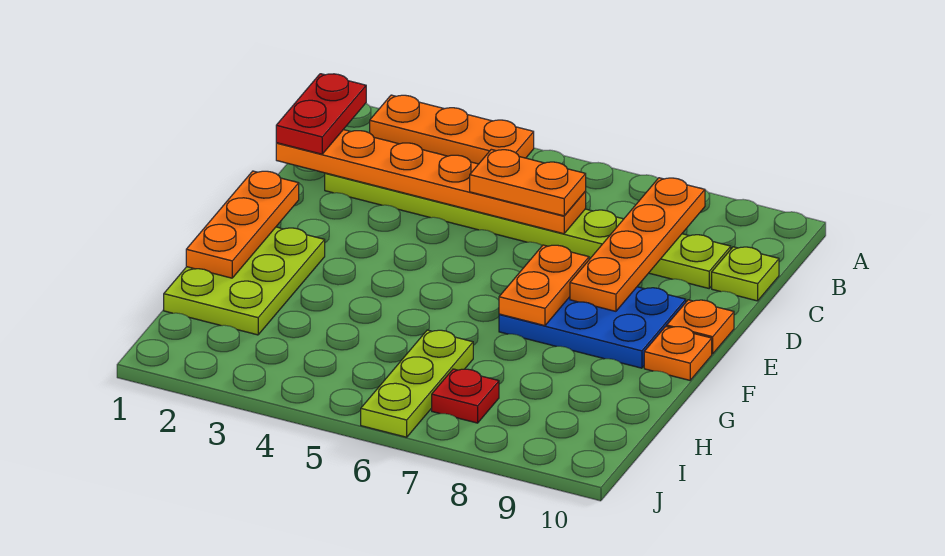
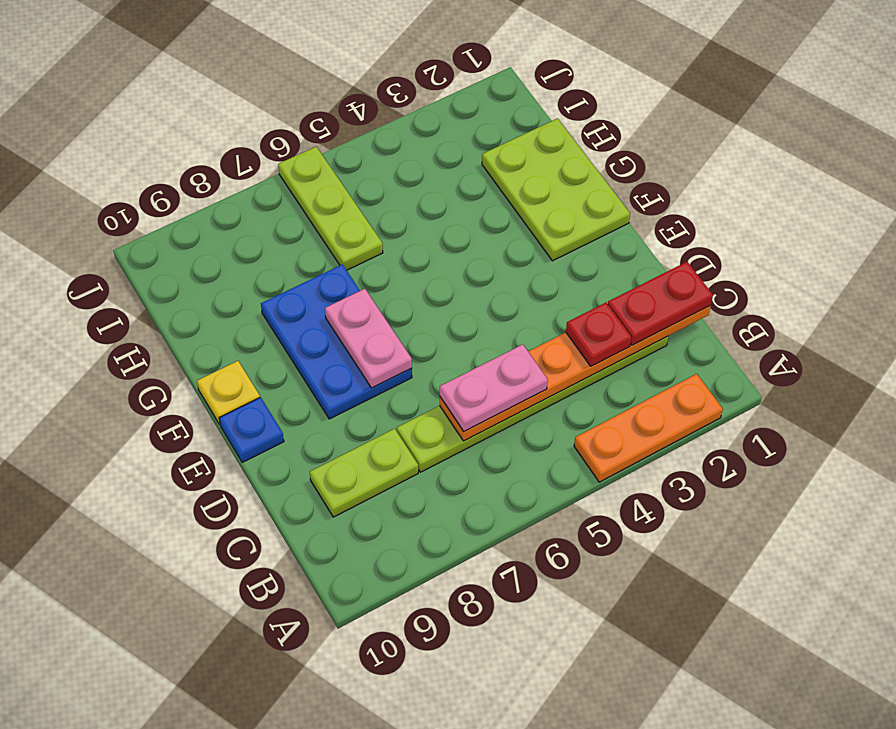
red 1x2 plate [276,74,366,154] -> red 1x2 plate turned to [608,262,713,345]
orange 1x4 plate [570,178,705,311] -> none
orange 1x2 plate [470,149,586,216] -> pink 1x2 plate [440,344,548,431]
lime 1x1 plate [712,247,779,301] -> none
orange 1x3 plate [186,171,299,278] -> none
blue 2x3 plate [499,287,686,368] -> blue 2x3 plate turned to [261,264,412,419]
orange 1x2 plate [499,245,589,326] -> pink 1x2 plate [325,289,412,388]
orange 1x1 plate [667,300,734,354] -> blue 1x1 plate [219,397,284,462]
orange 1x1 plate [644,326,712,380] -> yellow 1x1 plate [197,361,260,425]
red 1x1 plate [432,369,499,423] -> red 1x1 plate moved to [566,303,631,366]

